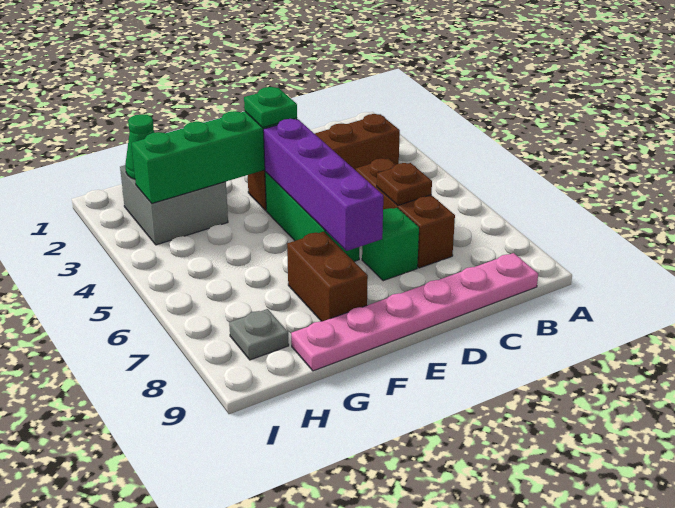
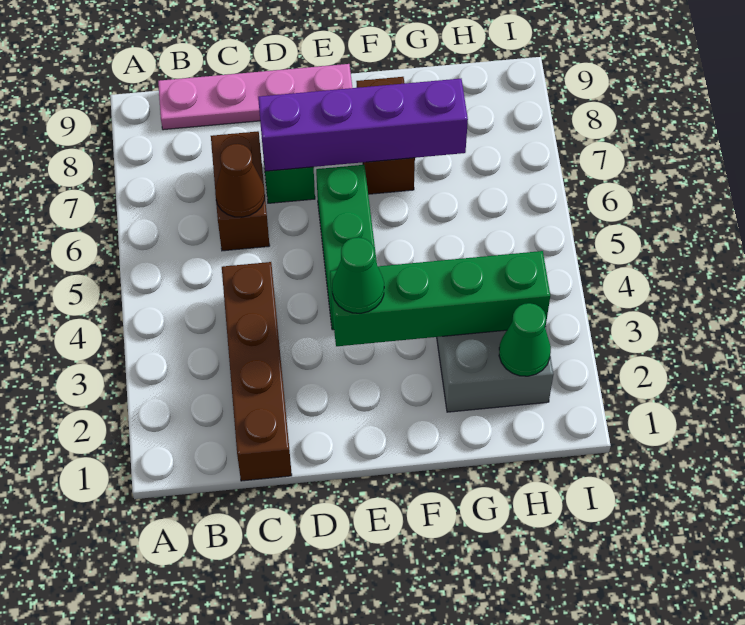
brown 1x4 brick [248,114,400,210] -> brown 1x4 brick turned to [222,262,292,481]
pink 1x6 plate [291,253,538,371] -> pink 1x4 plate [158,64,352,130]
brown 1x3 brick [356,158,455,268] -> brown 1x2 brick [211,131,270,251]
brown 1x1 plate [377,163,432,205] -> brown 1x1 cone [215,144,265,217]
green 1x1 plate [244,87,297,128] -> green 1x1 cone [332,237,384,313]
purple 1x4 brick [263,119,383,251] -> purple 1x4 brick turned to [258,79,468,171]
grey 1x1 plate [229,309,289,360] -> none

